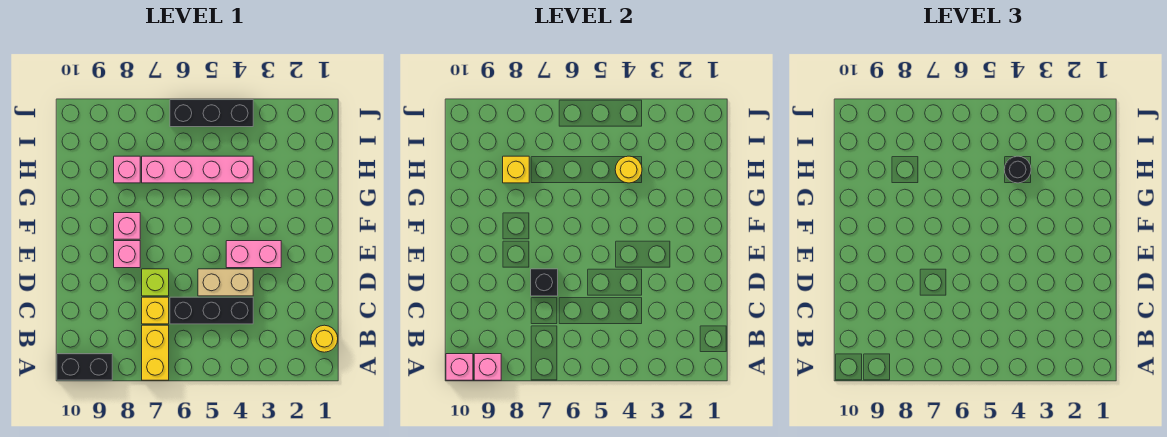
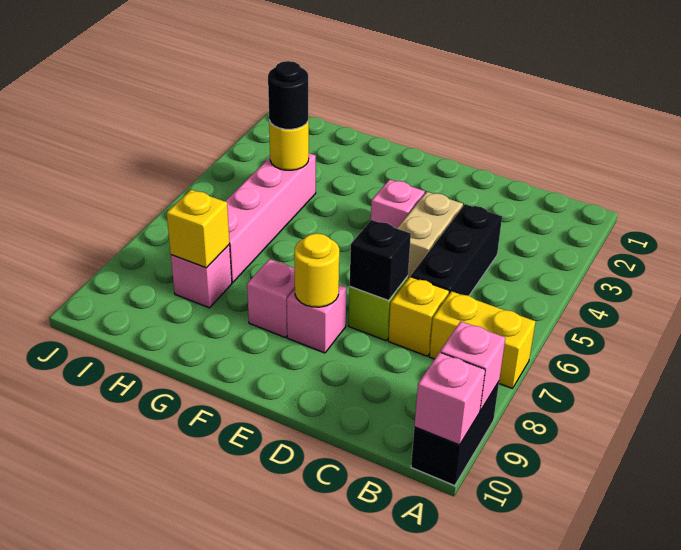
yellow 1x1 round brick [311,325,338,352] -> yellow 1x1 round brick moved to [294,233,339,307]
pink 1x2 brick [226,241,281,268] -> pink 1x1 brick [371,179,425,228]
black 1x3 brick [170,100,253,127] -> none

